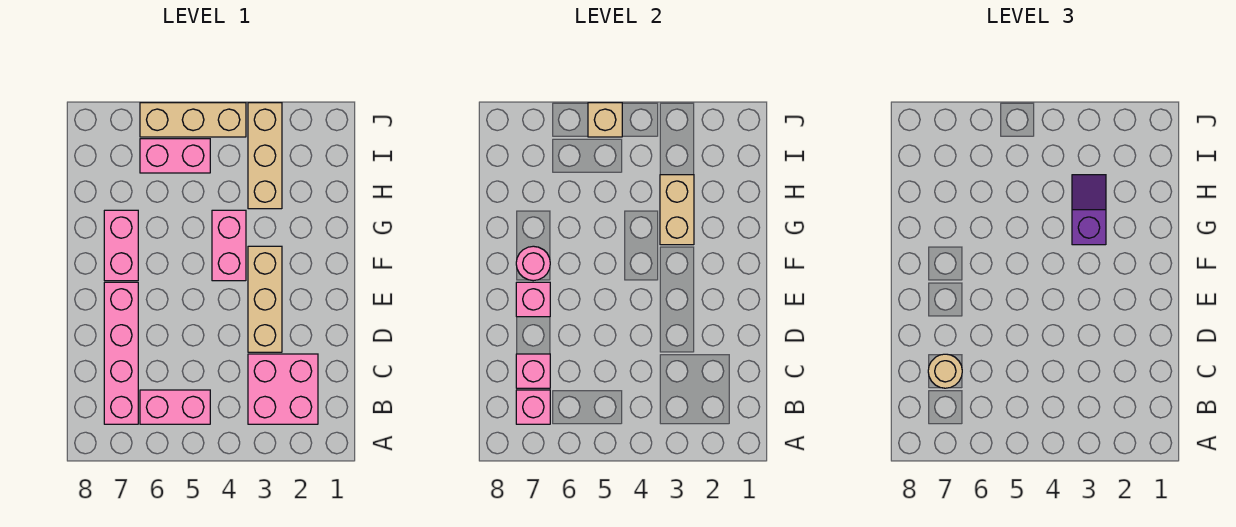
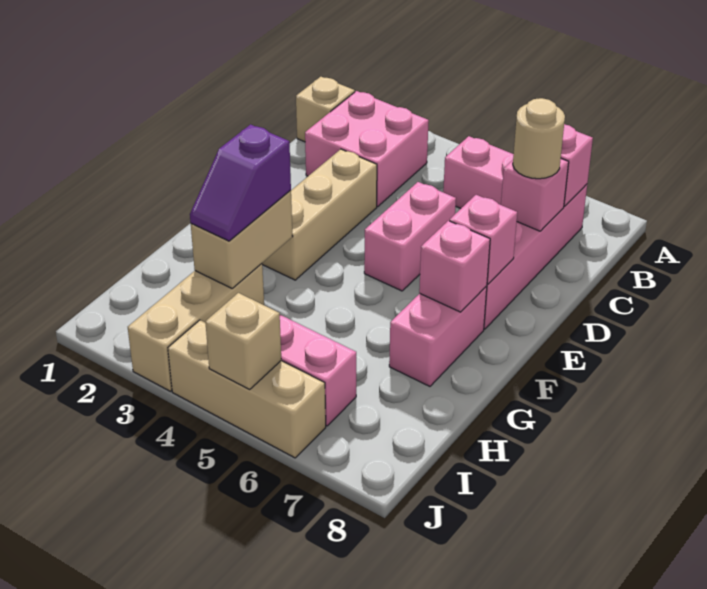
none -> tan 1x1 brick [296,77,355,142]
pink 1x2 brick [212,210,246,281] -> pink 1x2 brick moved to [364,182,456,291]
pink 1x1 round brick [516,246,550,281] -> pink 1x1 brick [419,221,490,312]

